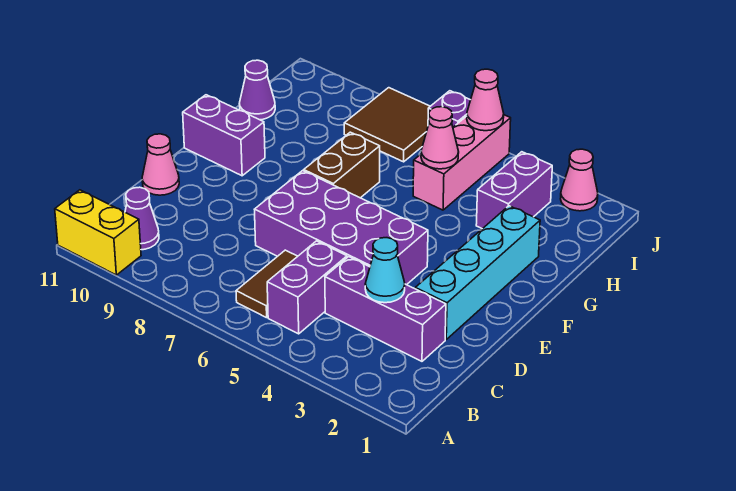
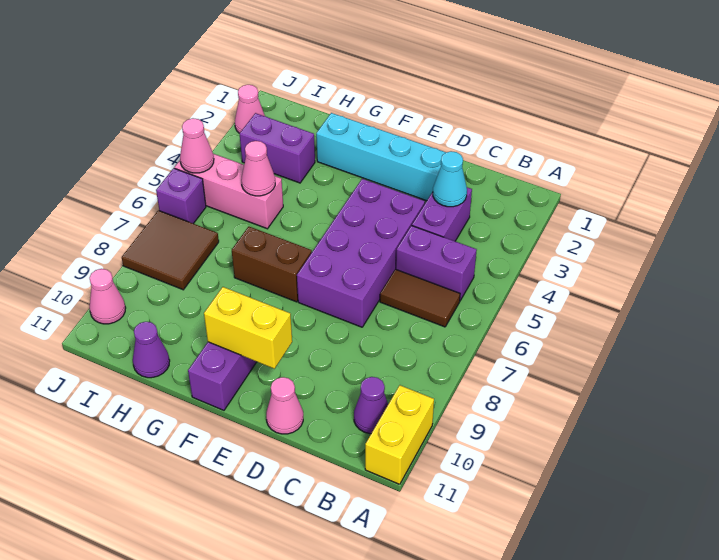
purple 1x3 brick [325,257,446,361] -> purple 1x2 brick [412,187,472,241]
none -> yellow 1x2 brick [204,287,292,369]
none -> pink 1x1 cone [89,269,126,324]

